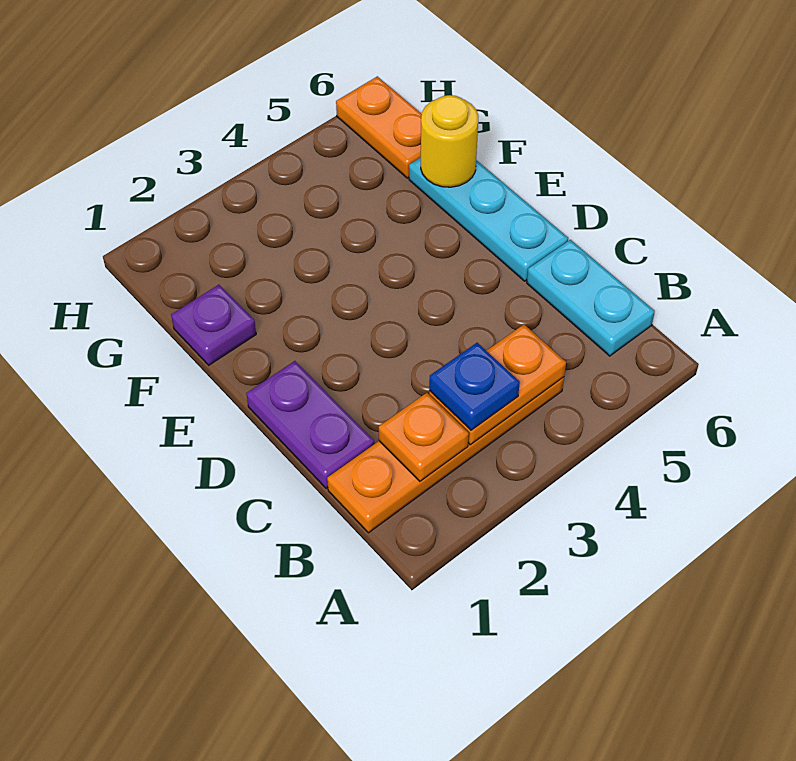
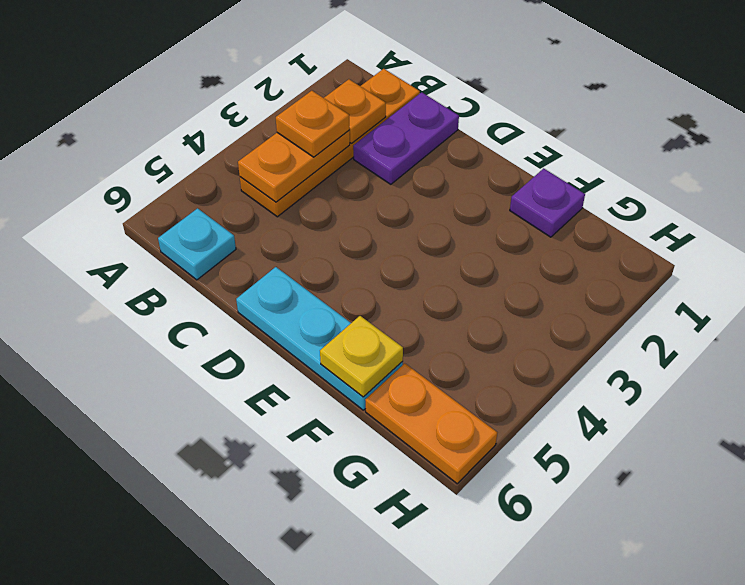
blue 1x1 plate [429,343,520,430] -> orange 1x1 plate [276,91,349,157]
cyan 1x2 plate [527,240,655,356] -> cyan 1x1 plate [158,208,236,280]
purple 1x2 plate [246,361,374,488] -> purple 1x2 plate turned to [353,92,459,184]
yellow 1x1 round brick [421,95,479,187] -> yellow 1x1 plate [320,316,403,397]

